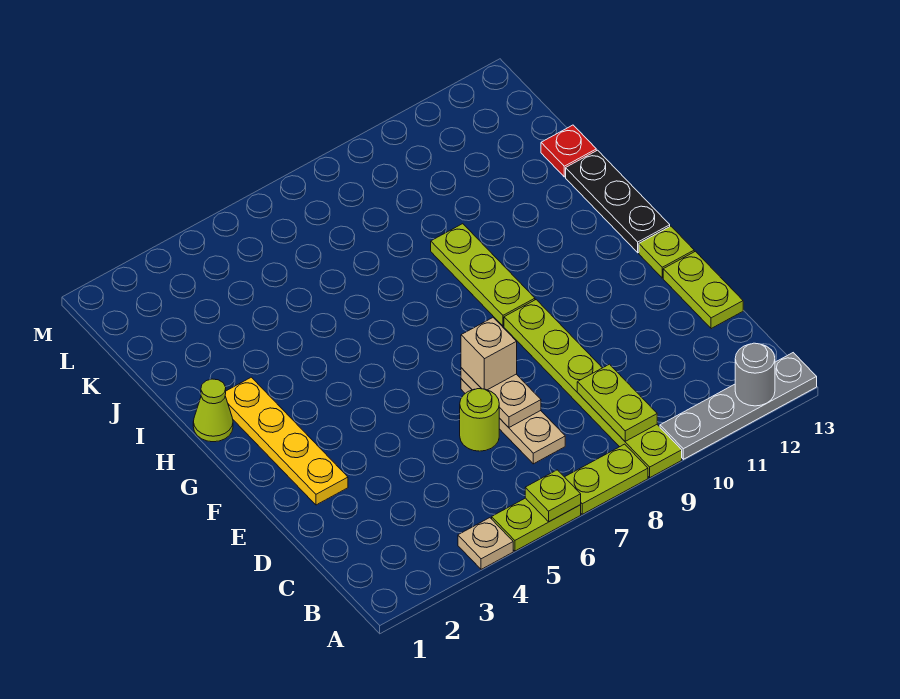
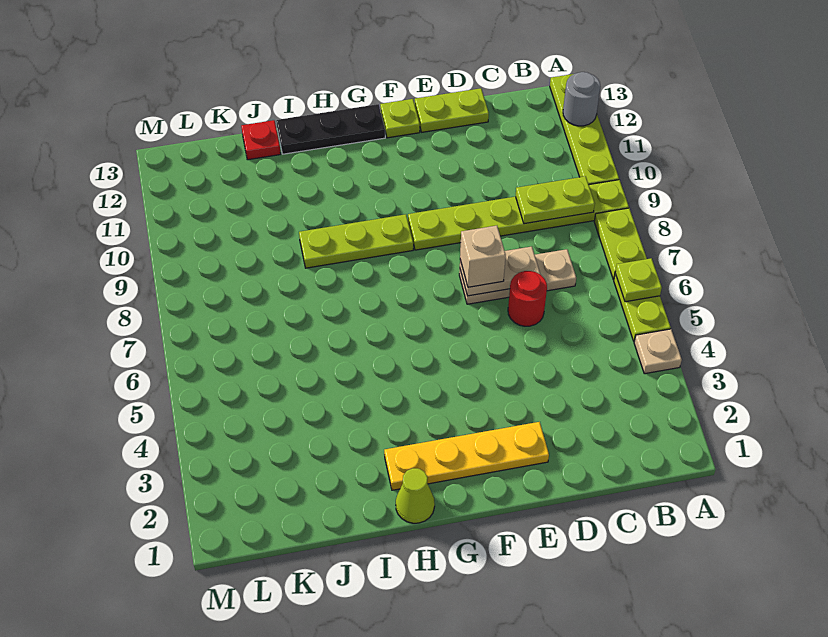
grey 1x4 plate [660,353,817,459] -> lime 1x4 plate [550,74,619,185]
lime 1x1 round brick [460,389,499,451] -> red 1x1 round brick [508,271,547,326]

